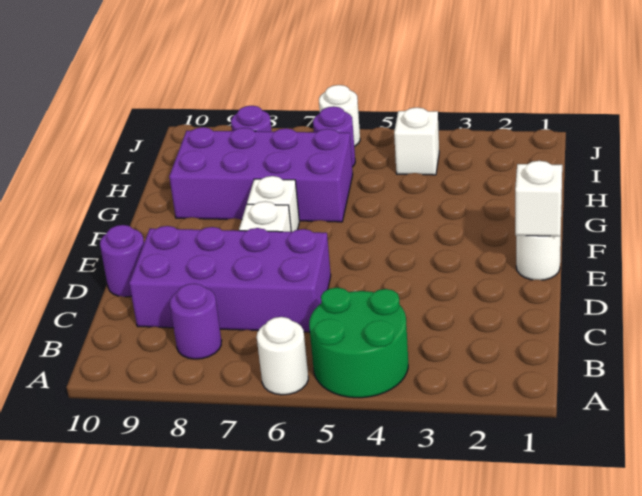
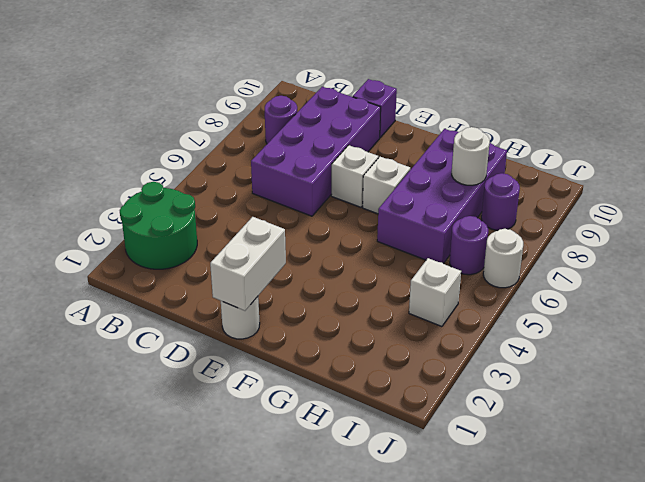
green 2x2 round brick [309,288,408,398] -> green 2x2 round brick moved to [120,182,197,269]
white 1x1 round brick [257,317,308,395] -> white 1x1 round brick moved to [452,127,490,185]
purple 1x1 round brick [100,225,144,297] -> purple 1x1 brick [353,79,397,138]
white 1x1 brick [515,161,562,236] -> white 1x2 brick [210,217,286,311]

